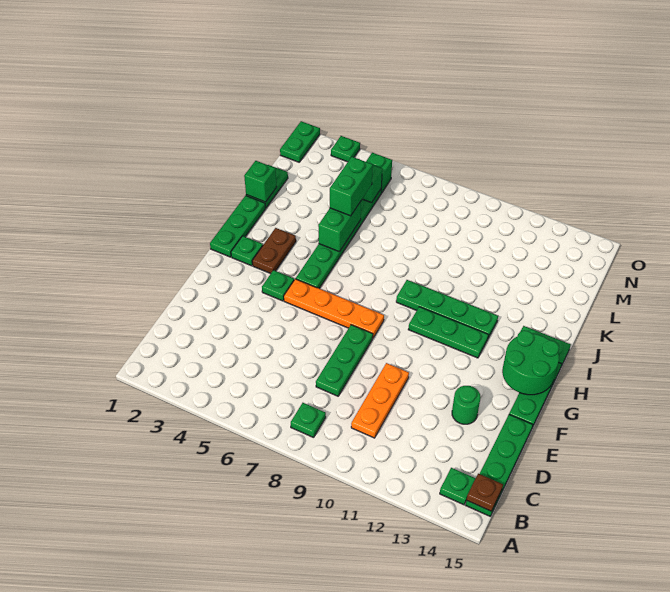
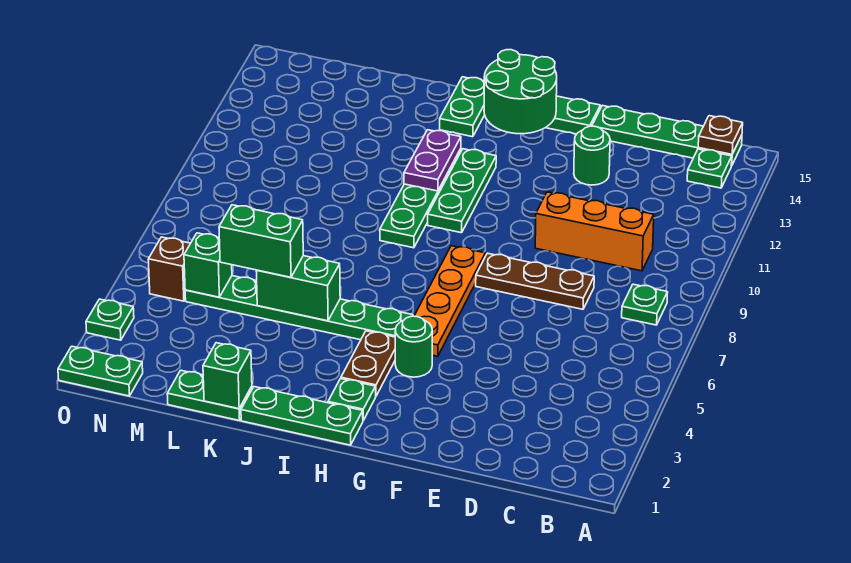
orange 1x3 plate [351,363,409,438] -> orange 1x3 brick [535,192,654,271]
green 1x3 plate [316,325,373,396] -> brown 1x3 plate [476,253,594,309]
green 1x1 plate [262,270,294,301] -> green 1x1 round brick [395,316,432,377]
brown 1x2 plate [252,228,296,274] -> brown 1x2 plate turned to [341,331,395,396]
none -> purple 1x2 plate [404,130,461,191]
green 1x1 brick [366,153,392,193] -> brown 1x1 brick [148,237,190,301]

